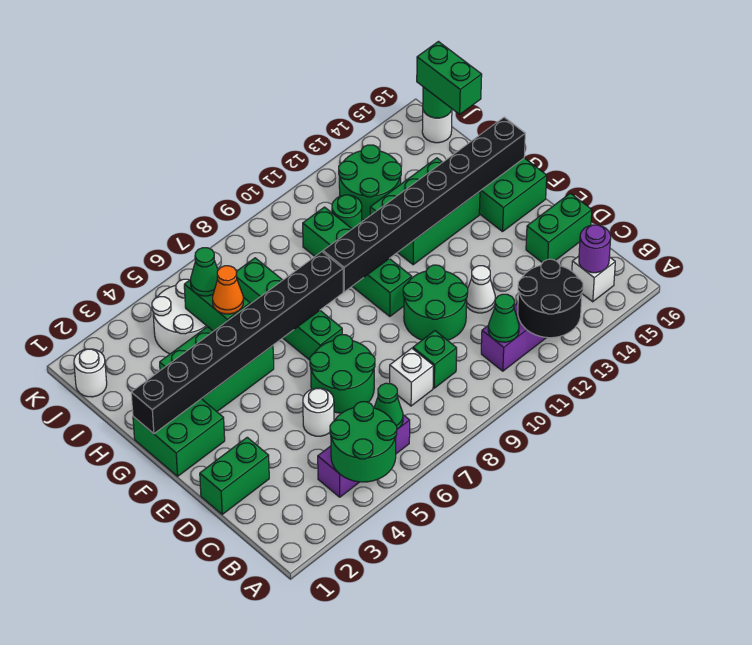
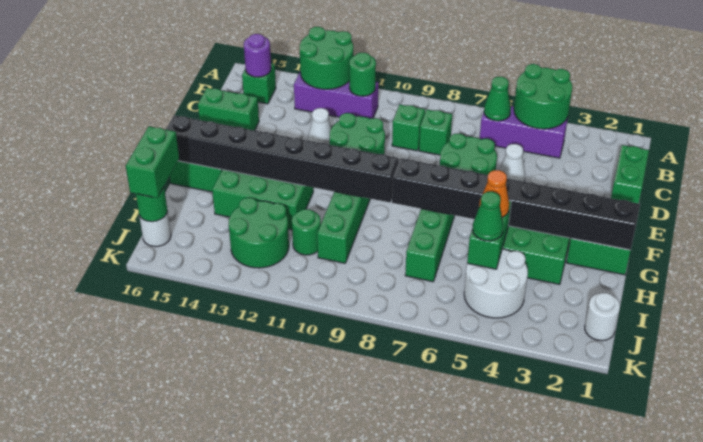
black 2x2 round brick [518,259,583,338] -> green 2x2 round brick [300,27,353,89]
green 1x1 cone [488,294,519,342] -> green 1x1 round brick [349,53,376,96]
white 1x1 brick [572,256,615,302] -> green 1x1 brick [242,63,276,104]
white 1x1 brick [390,348,434,406] -> green 1x1 brick [419,109,452,155]
green 1x2 brick [200,437,269,514] -> green 1x2 brick turned to [611,145,649,203]
white 1x1 round brick [303,388,334,436] -> white 1x1 cone [500,144,525,182]

